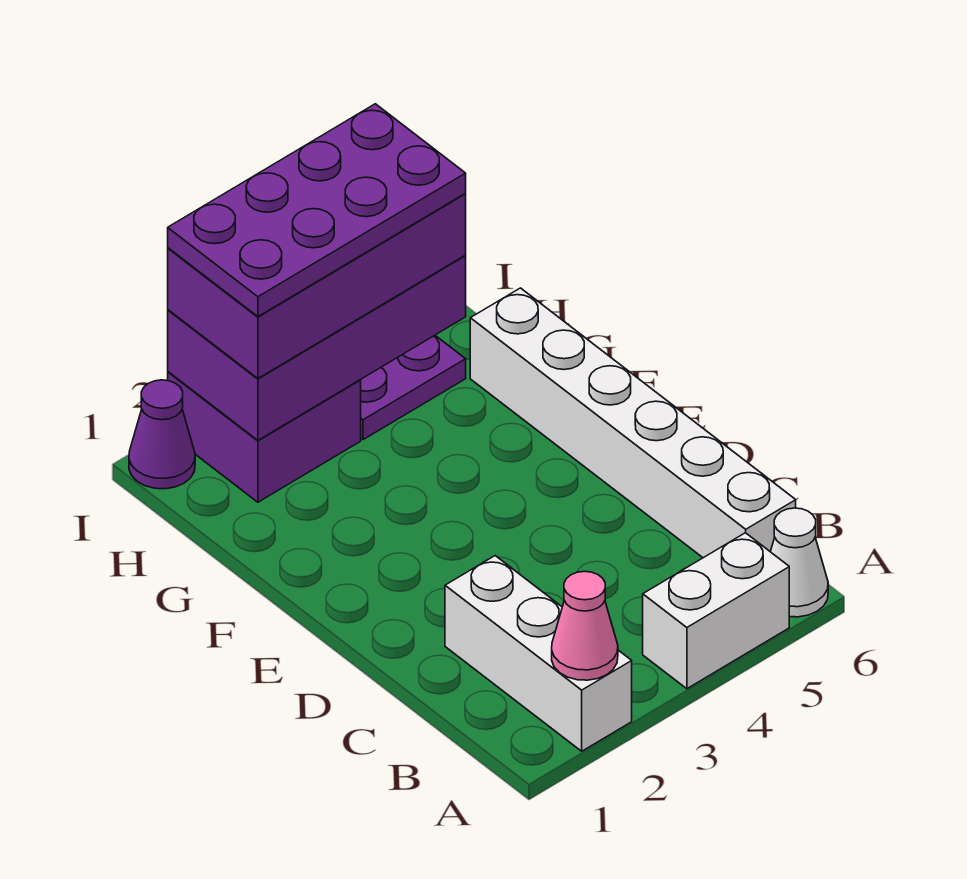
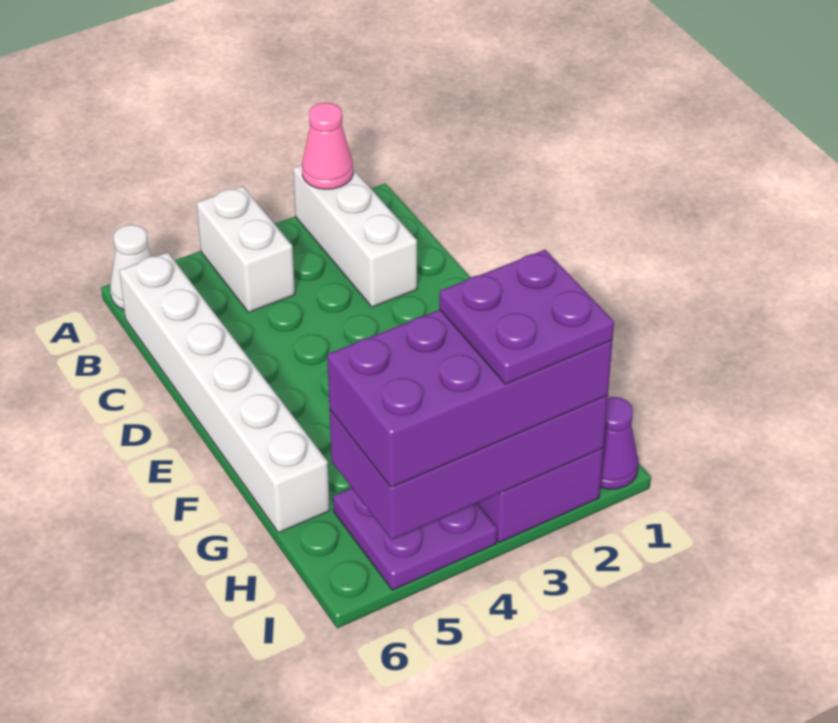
white 1x2 brick [643,533,789,689] -> white 1x2 brick turned to [196,186,295,312]
purple 2x4 plate [168,104,466,317] -> purple 2x2 plate [439,250,614,384]

